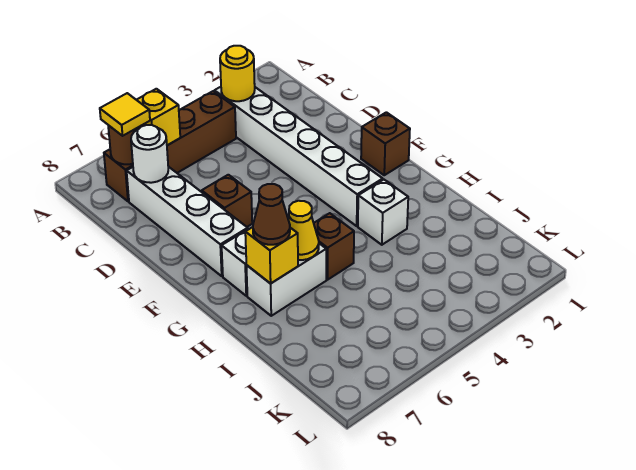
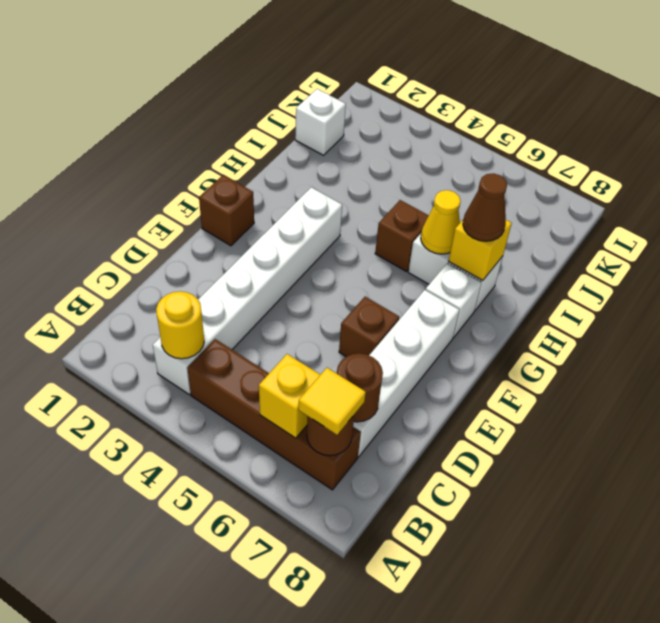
white 1x1 round brick [131,125,168,183] -> brown 1x1 round brick [337,353,383,422]
white 1x1 brick [358,180,408,245] -> white 1x1 brick moved to [295,89,346,155]

